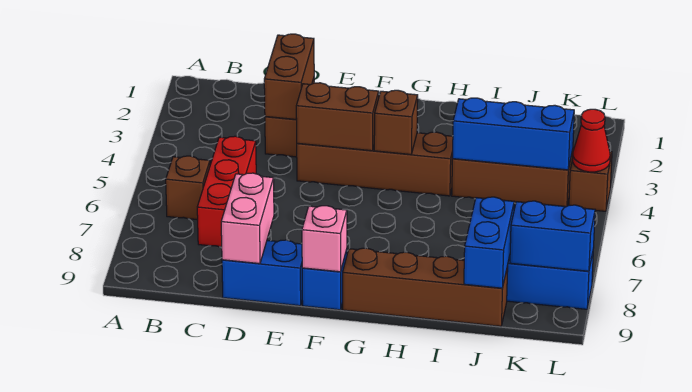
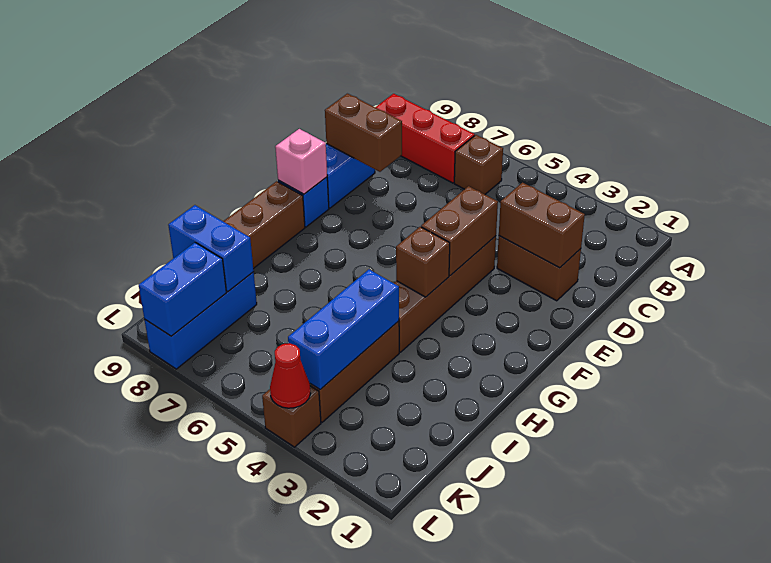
red 1x3 brick [197,136,256,247] -> red 1x3 brick moved to [375,94,475,183]
pink 1x2 brick [221,173,274,264] -> brown 1x2 brick [325,94,402,172]

